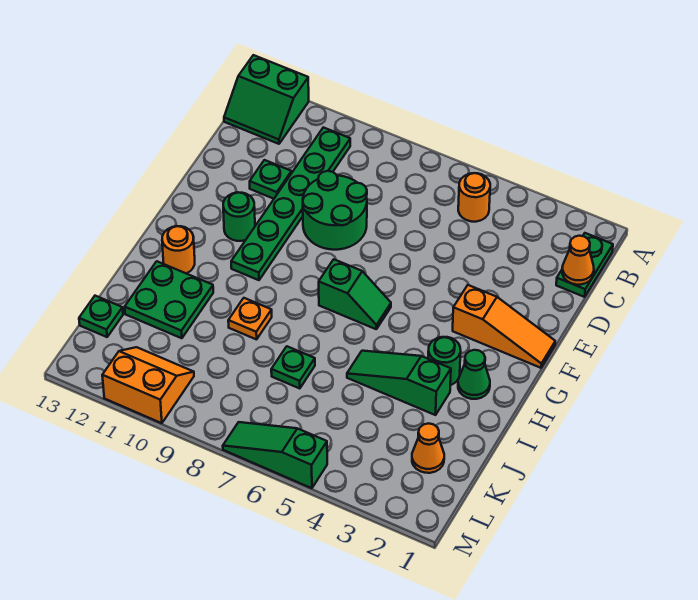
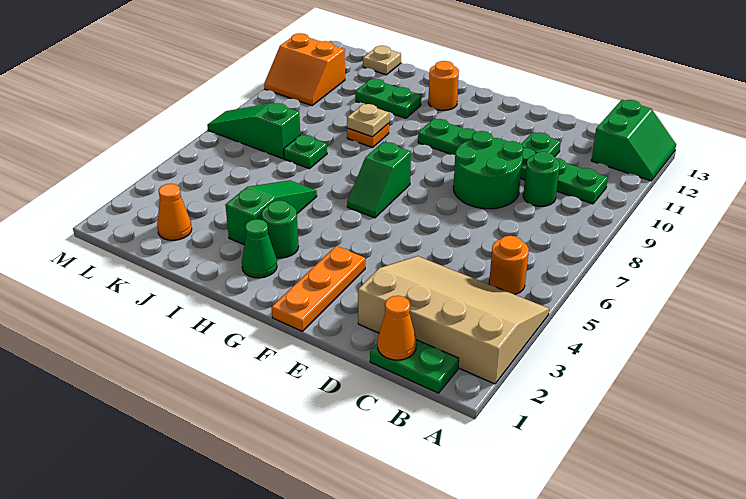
none -> tan 3x4 slope [358,256,549,384]
green 2x2 slope [224,55,309,144] -> green 2x2 slope turned to [591,100,676,181]
orange 1x3 slope [453,285,555,368] -> orange 1x3 plate [272,246,365,331]
green 1x1 round brick [223,192,255,241] -> green 1x1 round brick moved to [523,152,560,206]
none -> tan 1x1 plate [347,104,389,137]
green 2x2 plate [125,261,213,338] -> green 1x2 plate [355,79,421,118]
green 1x1 plate [79,296,123,337] -> tan 1x1 plate [363,46,401,75]
orange 2x2 slope [102,347,194,423] -> orange 2x2 slope turned to [264,33,345,106]
green 1x3 slope [223,422,327,488] -> green 1x3 slope turned to [207,103,300,159]

